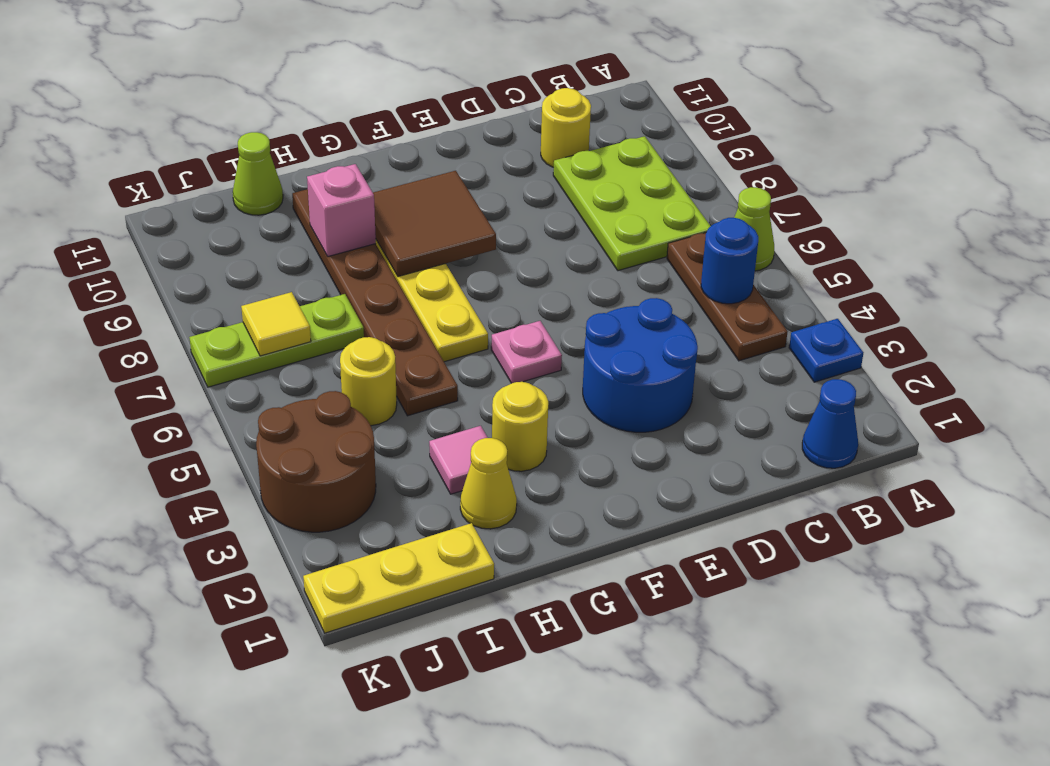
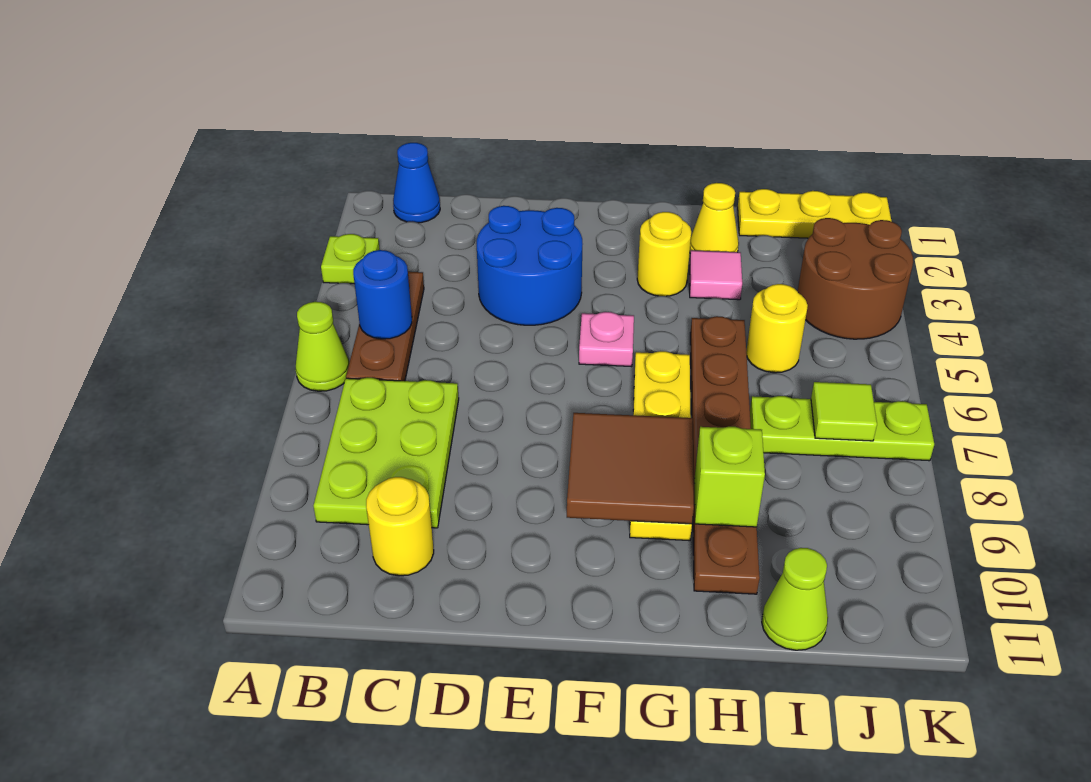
blue 1x1 plate [789,319,863,382] -> lime 1x1 plate [321,234,380,284]
pink 1x1 brick [307,164,376,256] -> lime 1x1 brick [694,427,765,527]
yellow 1x1 tile [241,292,311,356] -> lime 1x1 tile [811,382,877,441]

